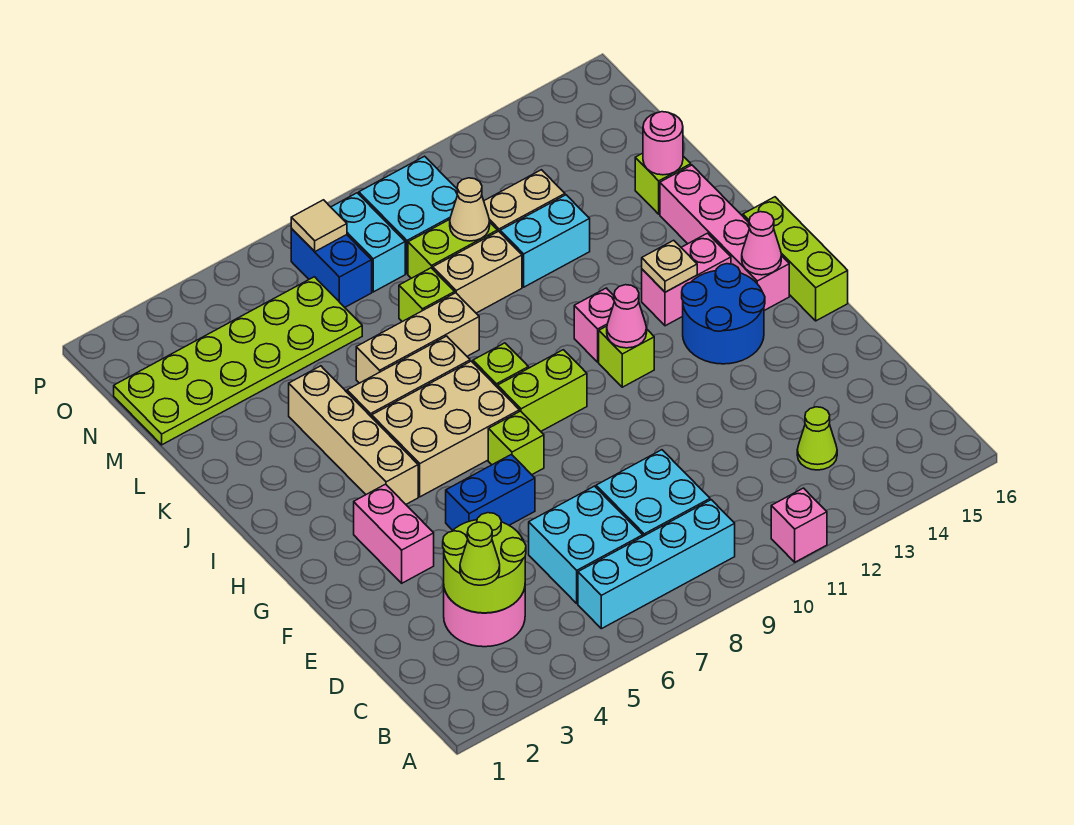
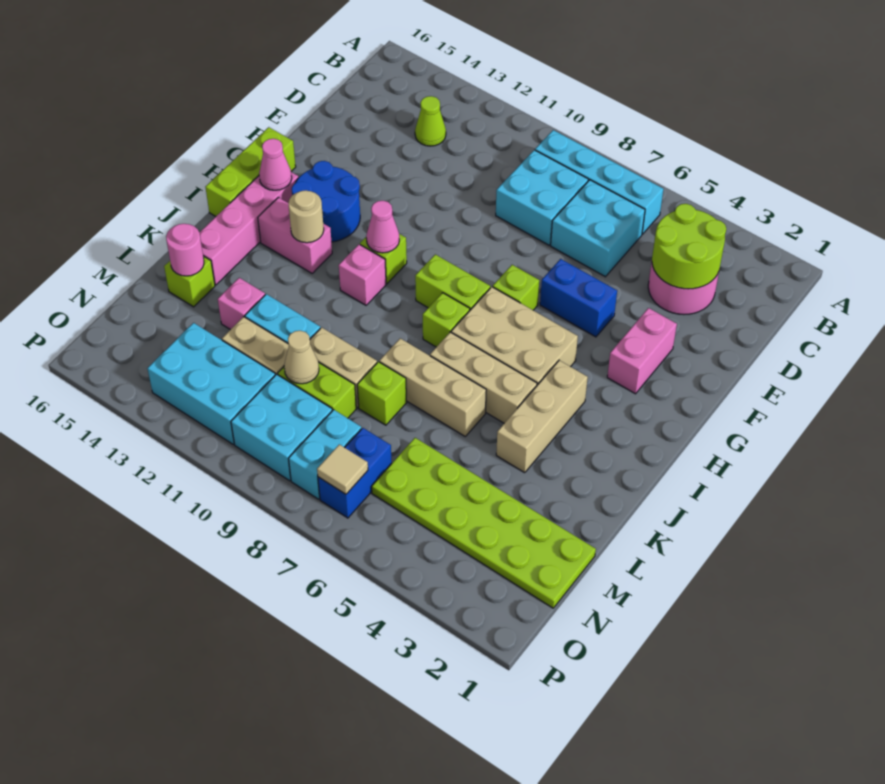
pink 1x1 brick [771,488,827,562] -> pink 1x1 brick moved to [218,278,265,330]
lime 1x1 cone [460,522,500,585] -> none
tan 1x4 brick [289,366,418,504] -> tan 1x3 brick [496,360,588,473]
tan 1x1 plate [642,240,697,292] -> tan 1x1 round brick [288,190,324,243]
none -> cyan 2x3 brick [147,323,275,444]

